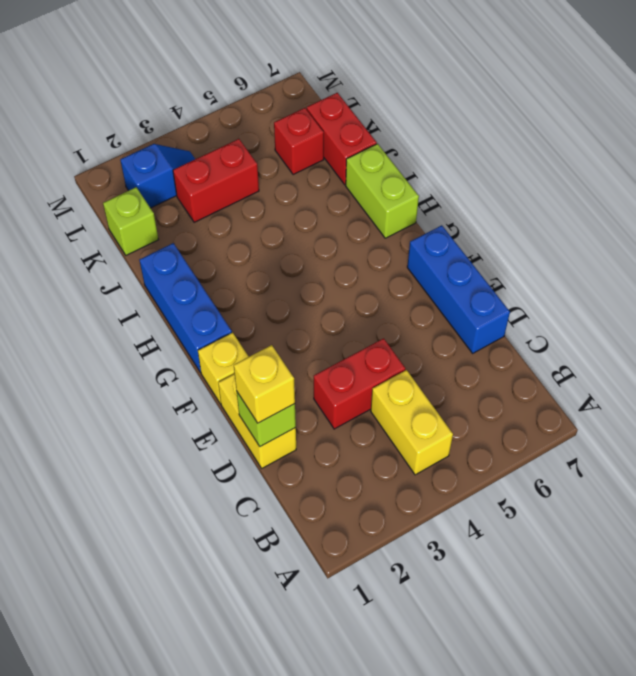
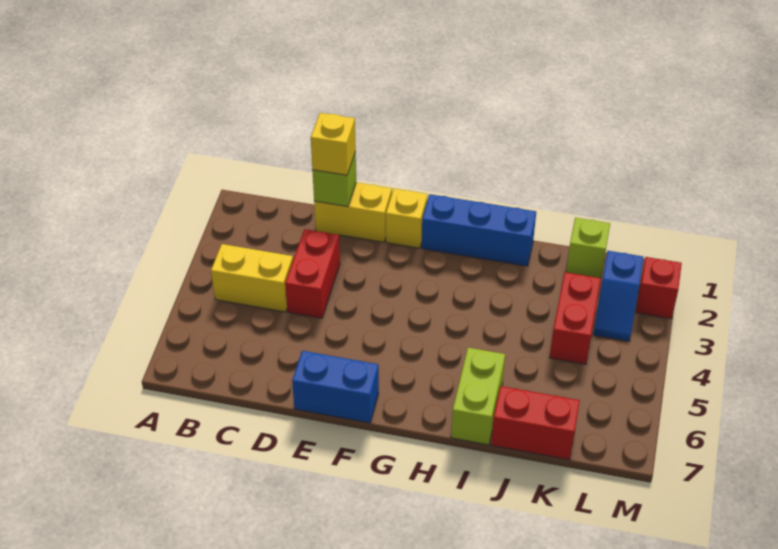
blue 1x3 brick [407,225,510,353] -> blue 1x2 brick [292,351,379,423]
lime 1x2 brick [346,144,419,238] -> lime 1x2 brick turned to [451,348,505,445]
red 1x1 brick [274,108,324,175] -> red 1x1 brick moved to [636,257,682,319]

